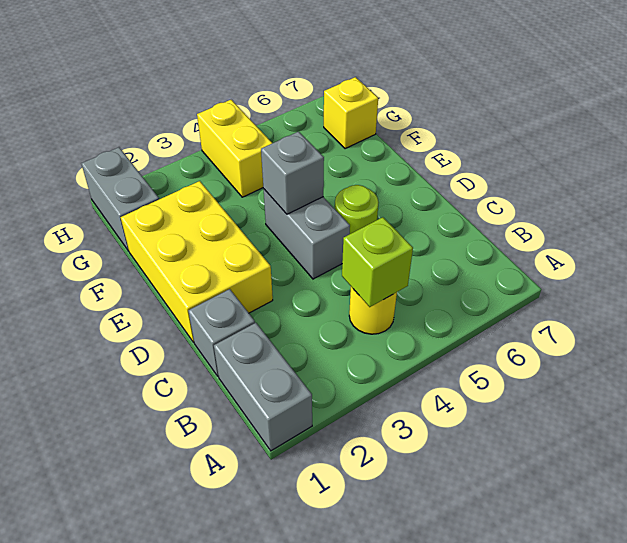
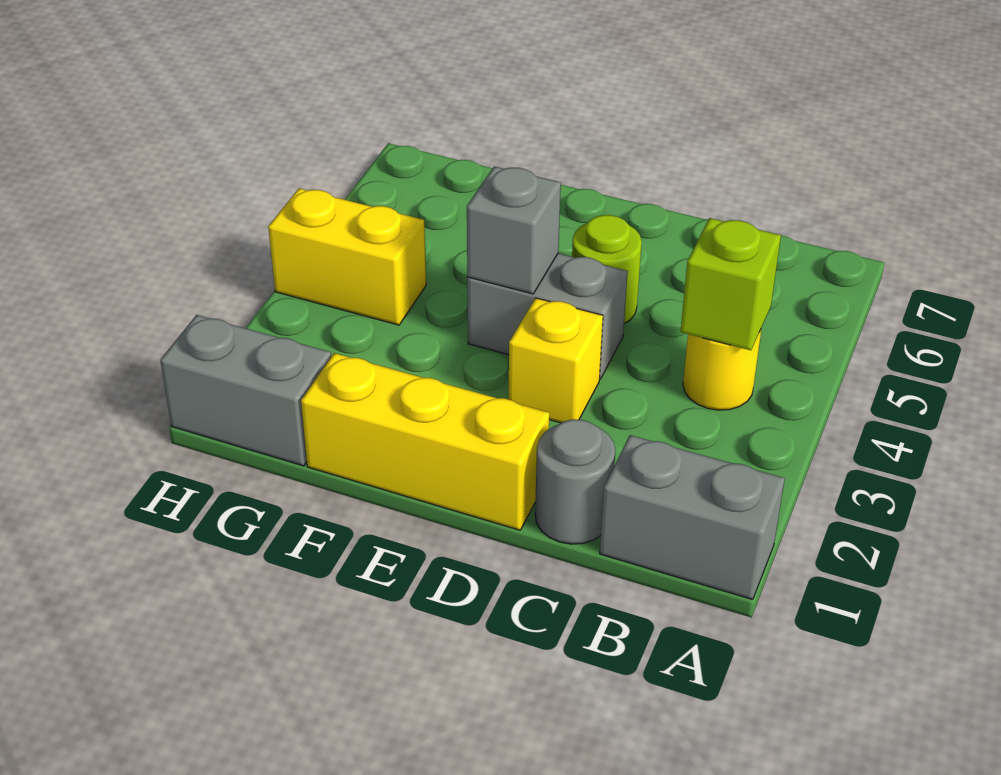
grey 1x1 brick [188,289,255,376] -> grey 1x1 round brick [535,419,615,544]
yellow 2x3 brick [121,181,273,343] -> yellow 1x3 brick [301,353,549,530]
yellow 1x1 brick [324,77,378,149] -> yellow 1x1 brick moved to [509,298,603,423]

